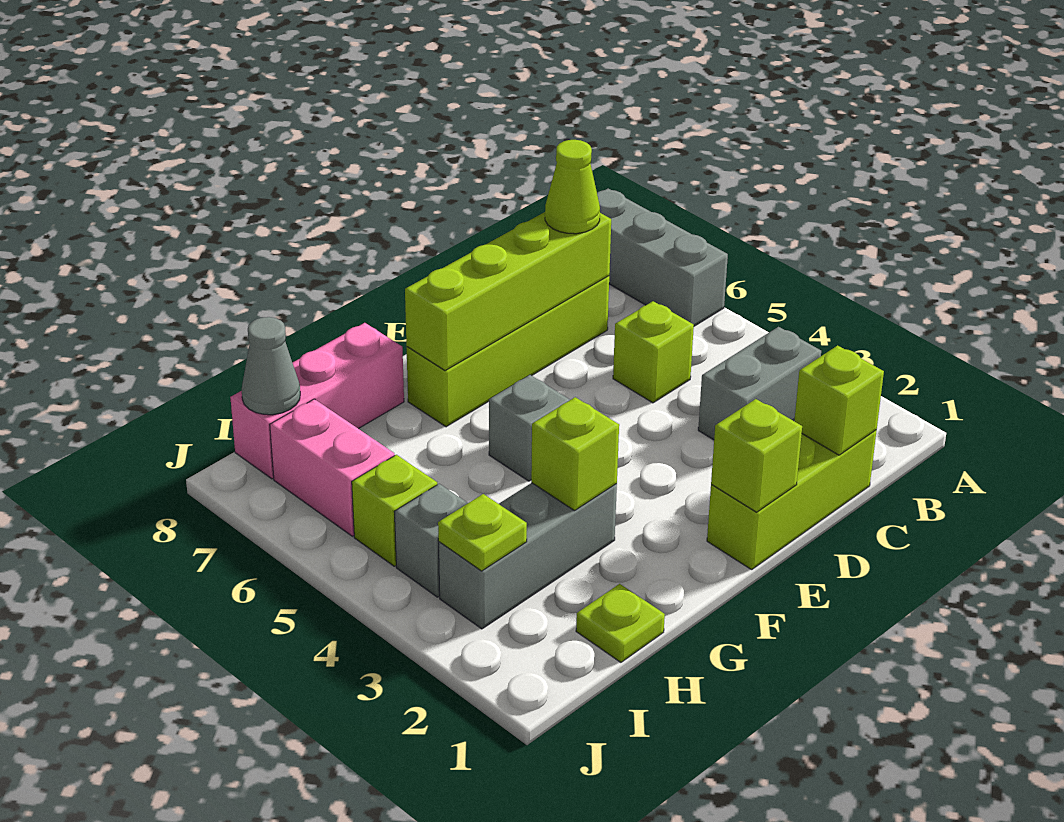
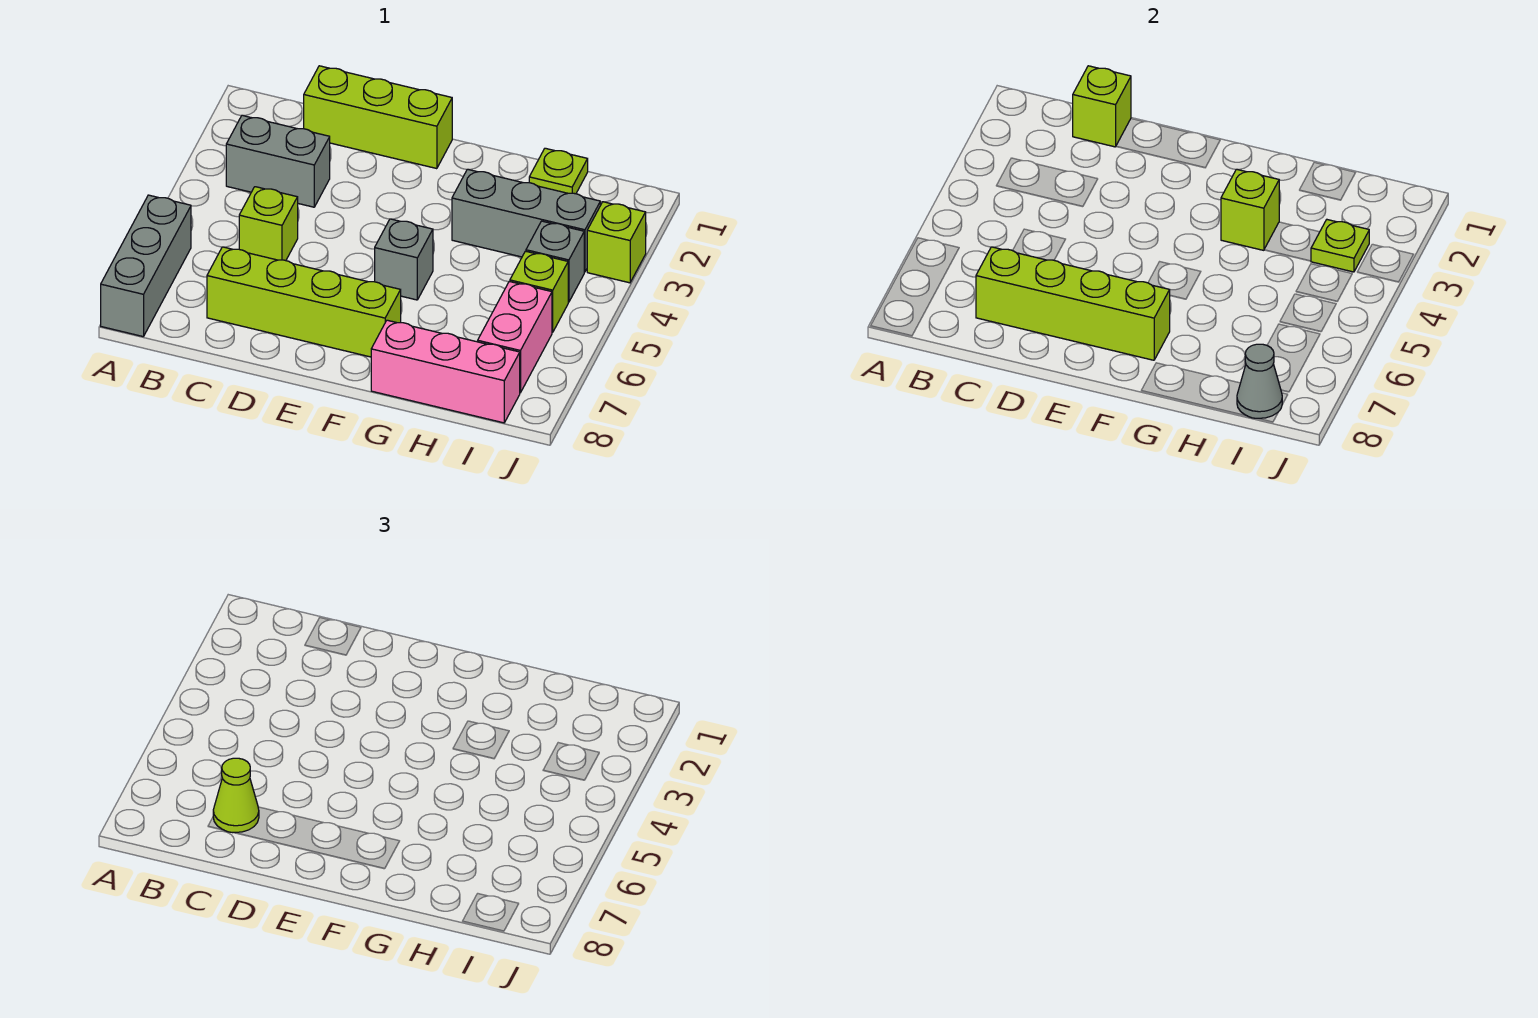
lime 1x1 brick [711,399,802,512] -> lime 1x1 brick moved to [587,202,646,283]

